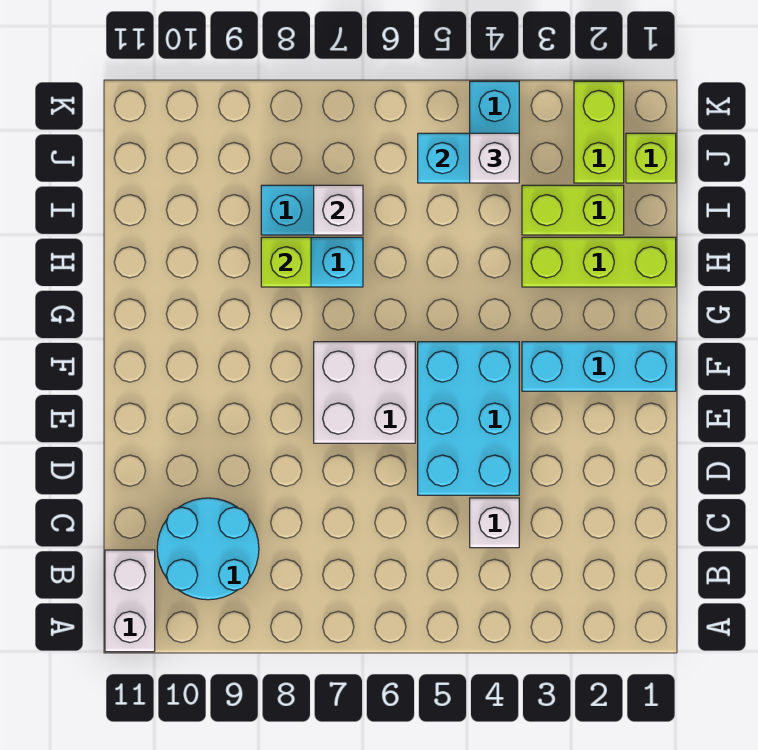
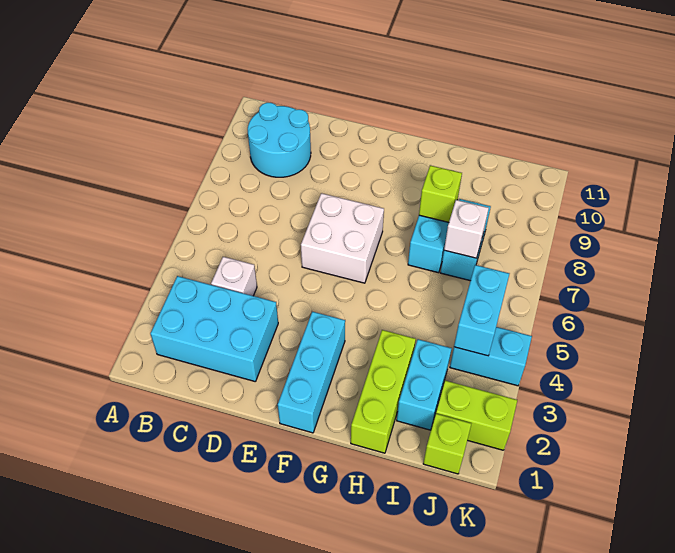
white 1x2 brick [105,550,155,652] -> none
cyan 2x3 brick [418,342,519,495] -> cyan 2x3 brick moved to [150,276,278,382]
lime 1x2 brick [522,185,624,235] -> cyan 1x2 brick [397,339,452,430]
white 1x1 brick [470,133,519,183] -> none

